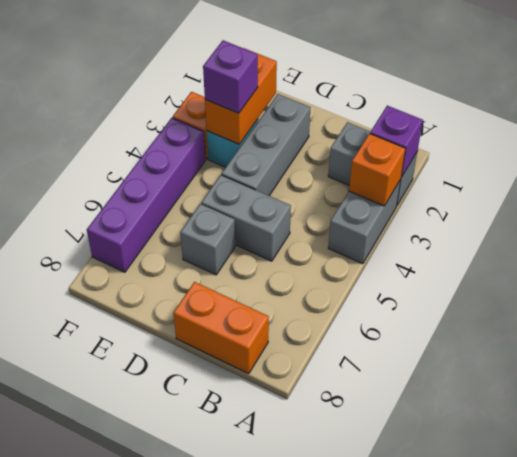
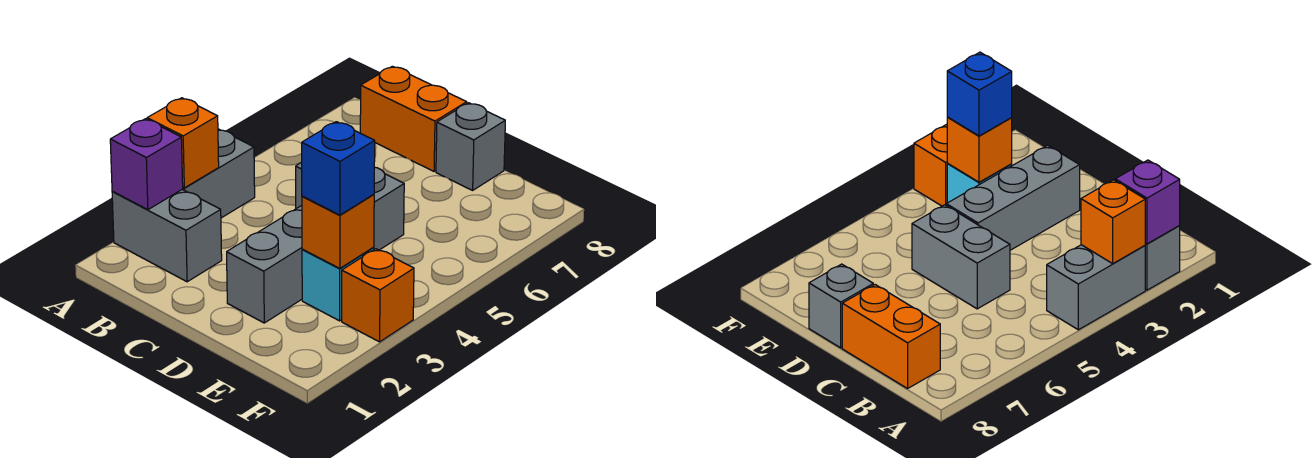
grey 1x1 brick [180,204,235,275] -> grey 1x1 brick moved to [436,103,505,190]
orange 1x2 brick [205,48,277,145] -> orange 1x1 brick [302,194,374,268]
purple 1x1 brick [203,40,258,113] -> blue 1x1 brick [302,122,375,215]
purple 1x4 brick [87,118,206,272] -> none

